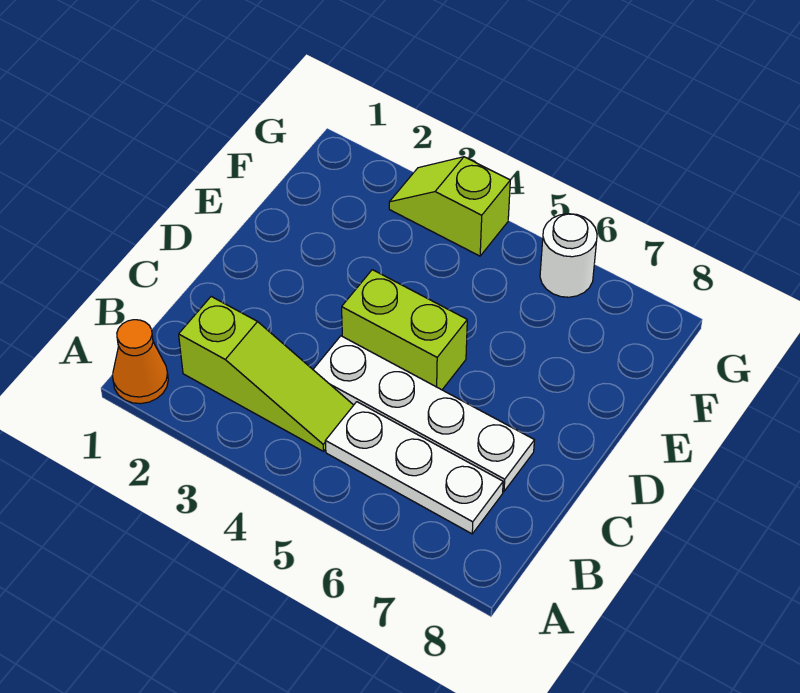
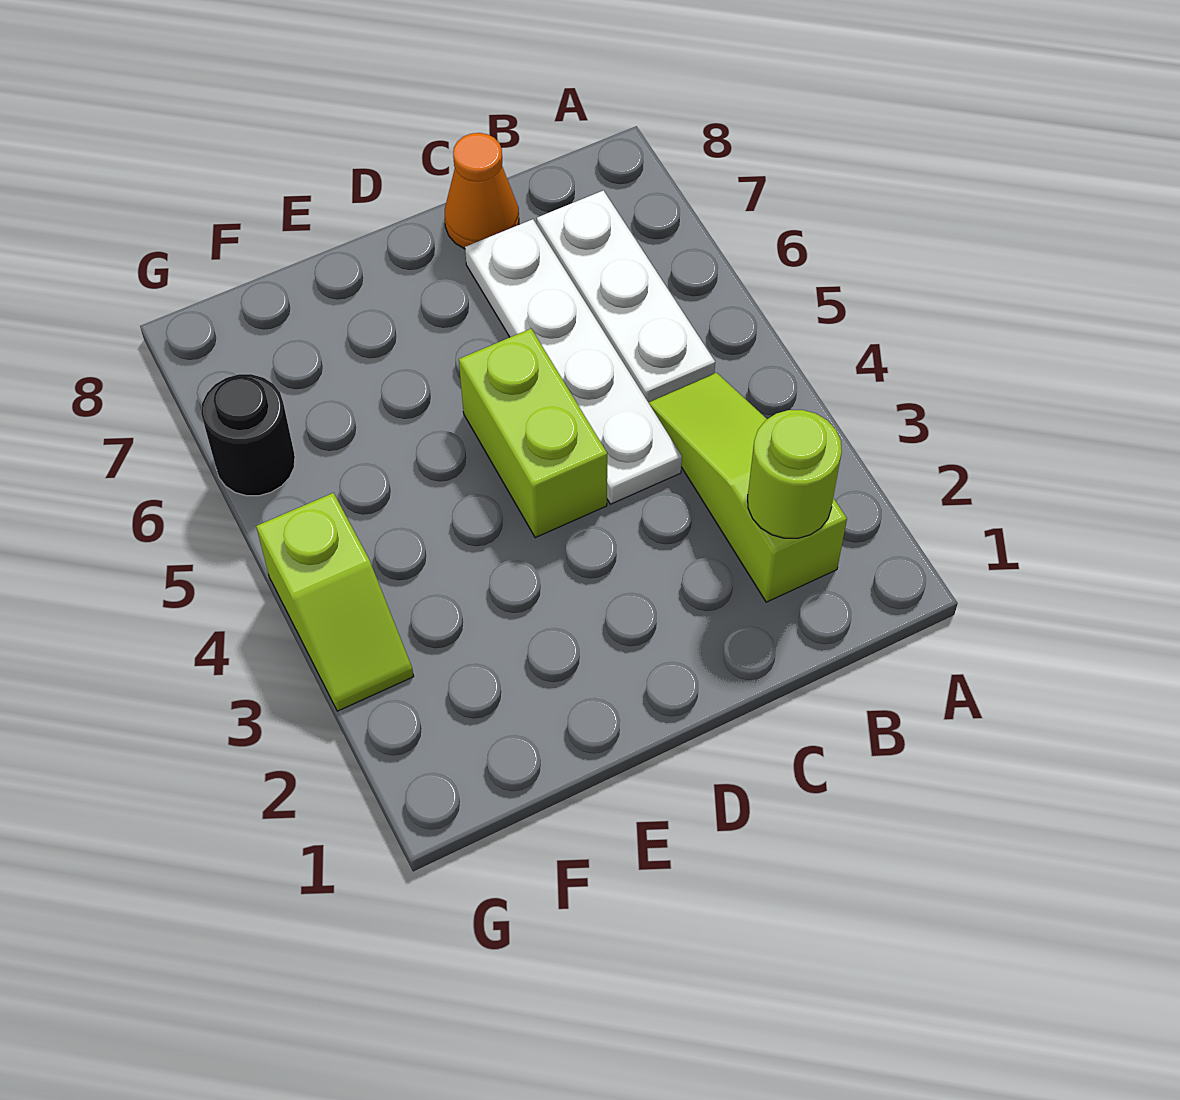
orange 1x1 cone [112,320,168,404] -> orange 1x1 cone moved to [445,133,519,249]
none -> lime 1x1 round brick [748,410,842,538]
white 1x1 round brick [540,214,597,297] -> black 1x1 round brick [201,374,295,496]

